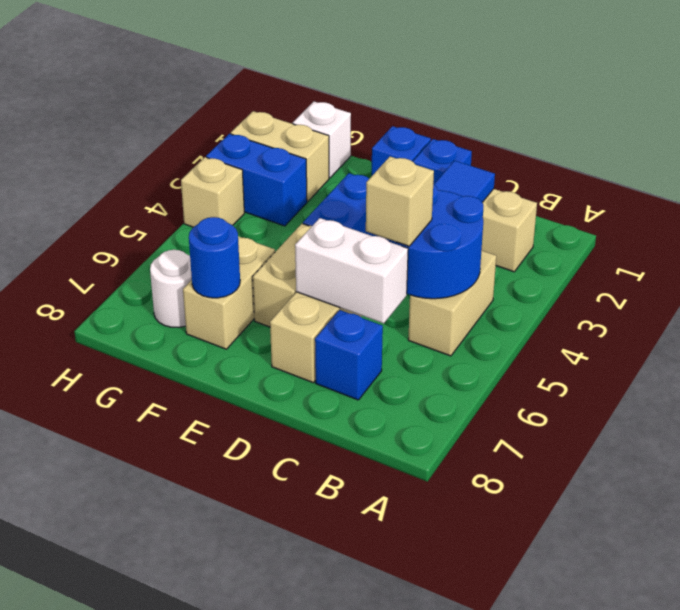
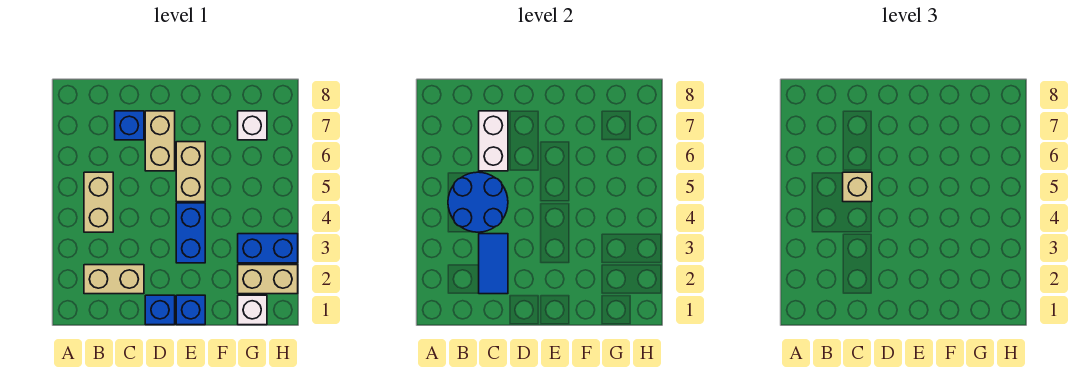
white 1x2 brick [295,218,408,323] -> white 1x2 brick turned to [479,111,508,171]
tan 1x2 brick [183,236,275,349] -> none
blue 1x1 round brick [189,217,240,298] -> none
white 1x1 round brick [150,250,192,327] -> white 1x1 brick [238,111,267,140]
tan 1x1 brick [181,157,244,227] -> none

